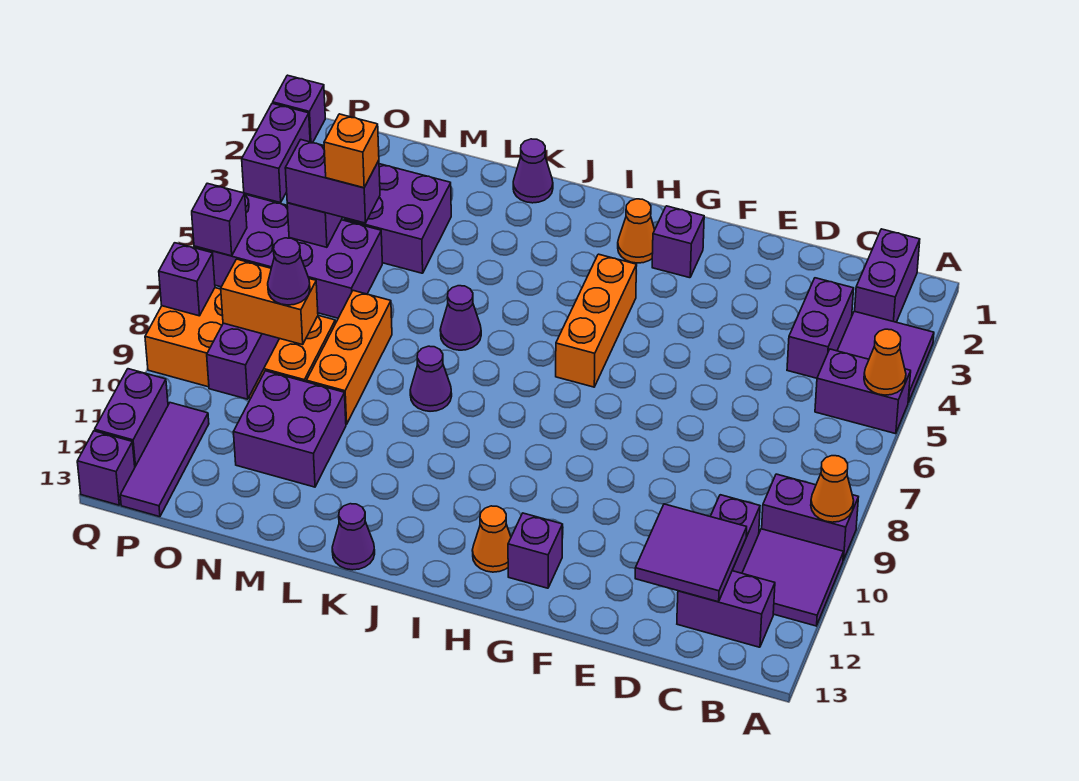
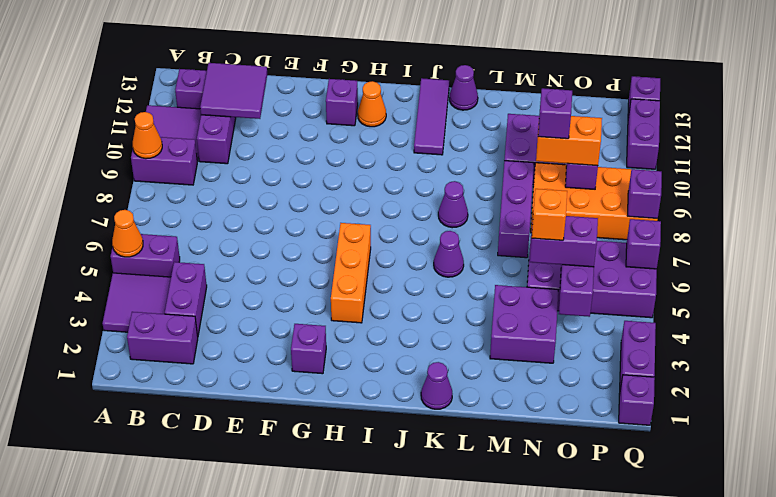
purple 1x2 brick [855,229,920,322] -> purple 1x2 brick turned to [127,312,198,364]
orange 1x1 cone [618,199,654,263] -> none
orange 1x3 brick [307,291,392,425] -> purple 1x3 brick [498,161,534,258]
purple 1x1 cone [268,238,310,305] -> purple 1x1 brick [538,88,572,139]
purple 1x3 tile [120,403,209,517] -> purple 1x3 tile moved to [414,78,449,155]

